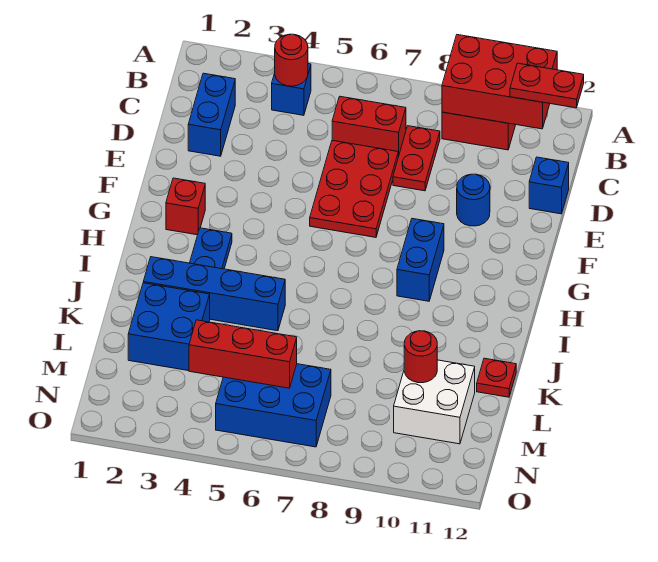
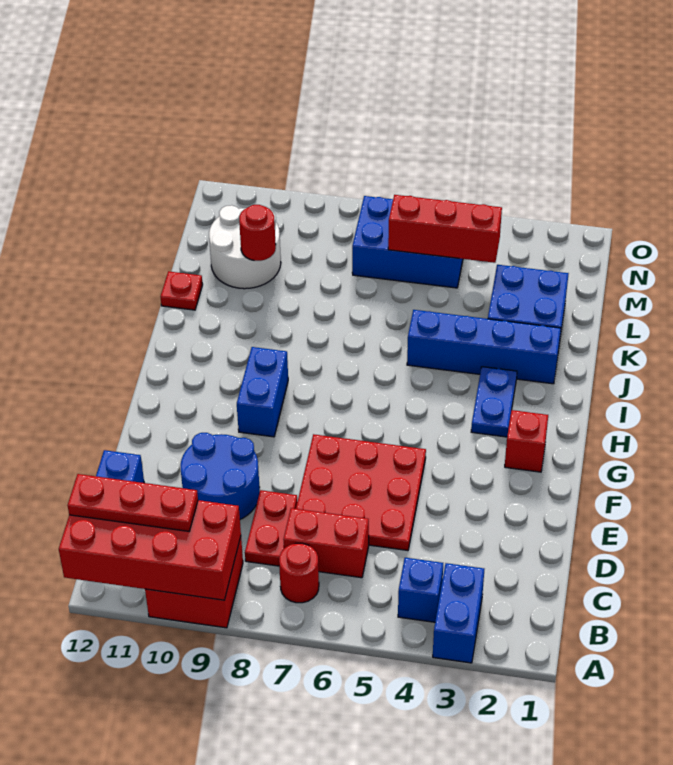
red 2x3 brick [442,35,557,129] -> red 2x4 brick [59,500,241,600]
red 1x1 round brick [275,34,308,86] -> red 1x1 round brick moved to [279,543,319,603]
red 1x2 plate [510,63,584,108] -> red 1x3 plate [68,474,198,531]
blue 1x2 brick [188,73,235,156] -> blue 1x2 brick moved to [433,563,484,663]
red 2x3 plate [310,140,398,237] -> red 3x3 plate [296,434,426,550]
blue 1x1 round brick [457,174,490,226] -> blue 2x2 round brick [181,433,260,519]
white 2x2 brick [394,360,475,444] -> white 2x2 round brick [209,205,281,289]

